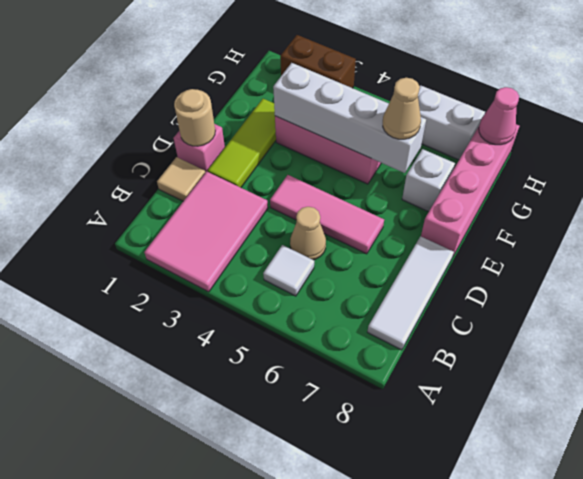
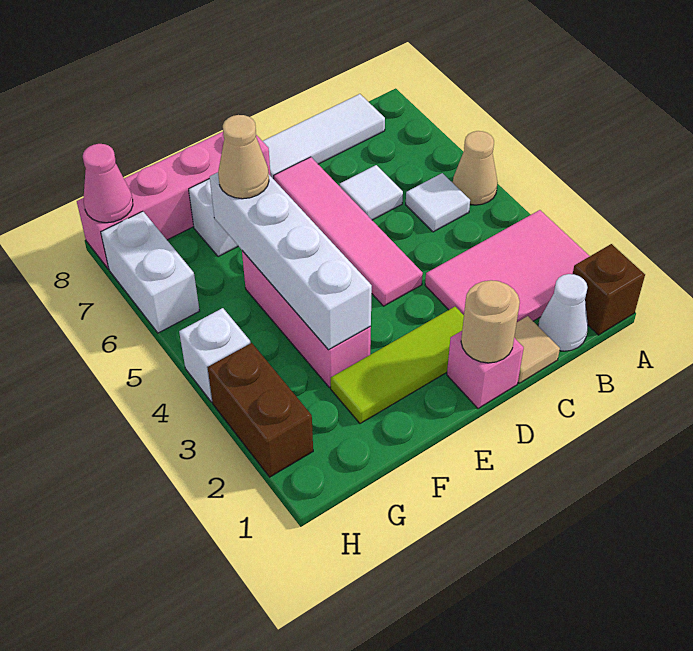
none -> brown 1x1 brick [573,244,645,335]
none -> white 1x1 cone [538,274,588,351]
tan 1x1 cone [290,207,326,260] -> tan 1x1 cone moved to [453,131,498,205]
none -> white 1x1 tile [340,165,403,220]
pink 1x3 tile [270,175,384,254] -> pink 1x4 tile [274,157,423,306]
none -> white 1x1 brick [179,308,251,402]

